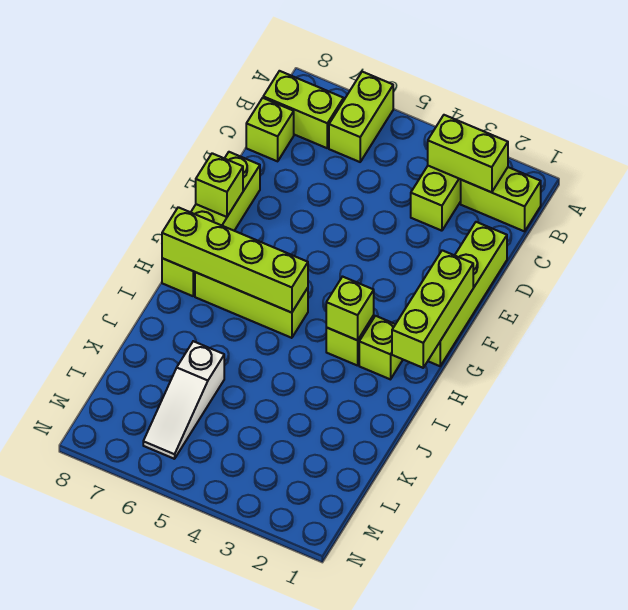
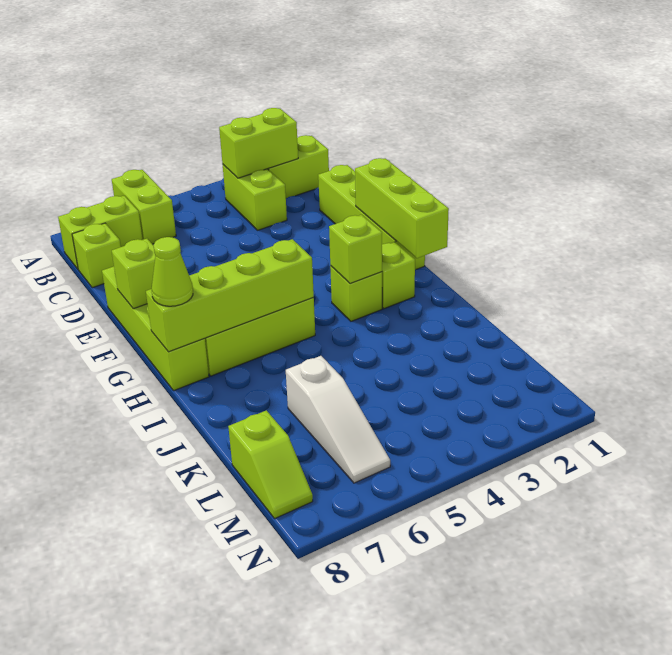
none -> lime 1x1 cone [152,237,193,306]
none -> lime 1x2 slope [228,410,313,519]

